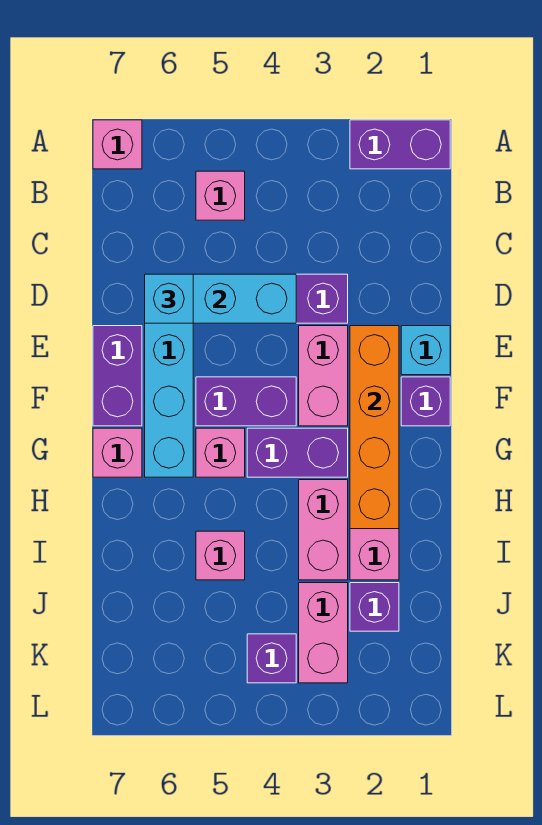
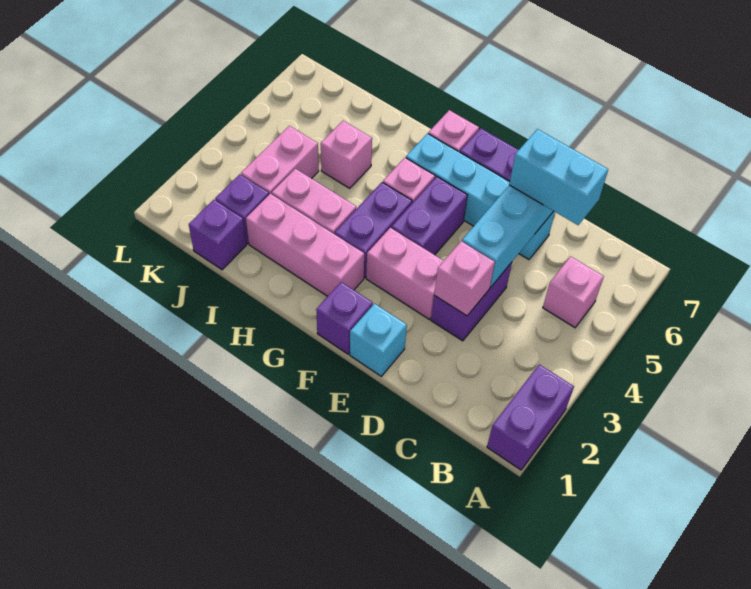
pink 1x1 brick [93,120,142,169] -> pink 1x1 brick moved to [434,241,495,316]
cyan 1x1 brick [145,274,193,323] -> cyan 1x2 brick [509,129,608,225]
orange 1x4 brick [350,326,399,529] -> none
pink 1x2 brick [299,583,348,683] -> pink 1x2 brick turned to [241,126,319,194]
purple 1x1 brick [247,634,296,683] -> purple 1x1 brick moved to [189,200,246,270]

